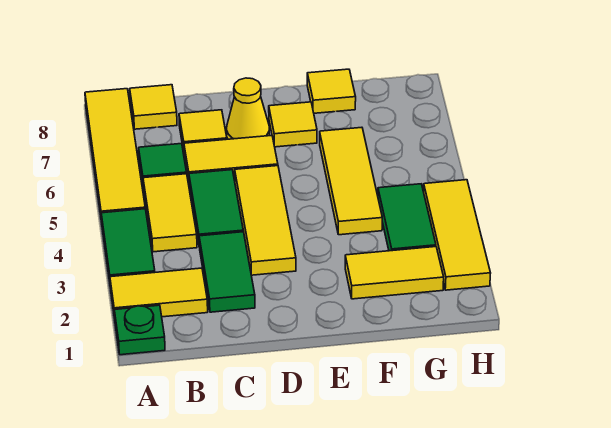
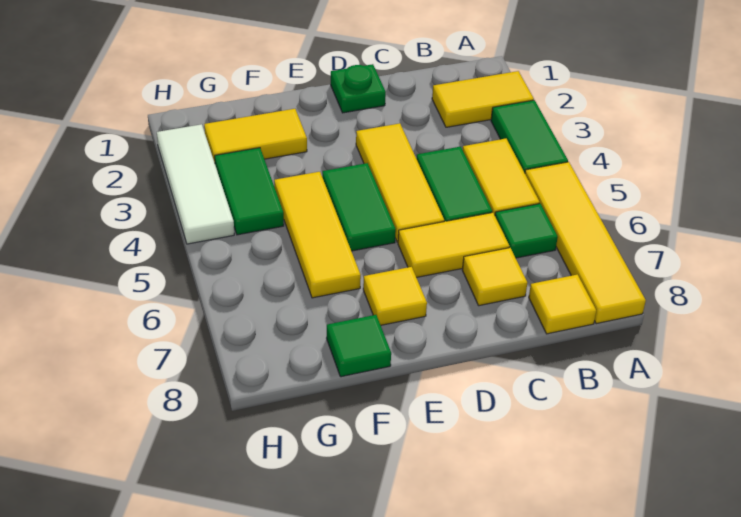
green 1x1 plate [114,305,165,355] -> green 1x1 plate moved to [331,64,386,113]
green 1x2 tile [199,232,255,312] -> green 1x2 tile moved to [322,163,396,251]
yellow 1x1 cone [227,78,269,139] -> none
yellow 1x1 tile [307,69,356,113] -> green 1x1 tile [327,315,391,377]
yellow 1x3 tile [423,180,491,290] -> white 1x3 tile [157,124,234,244]

